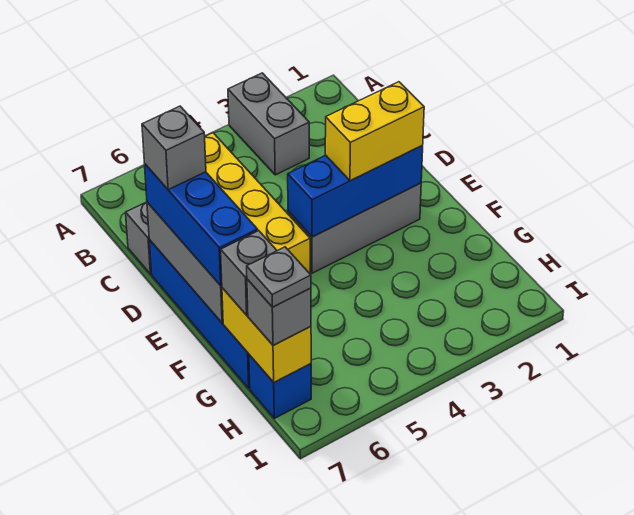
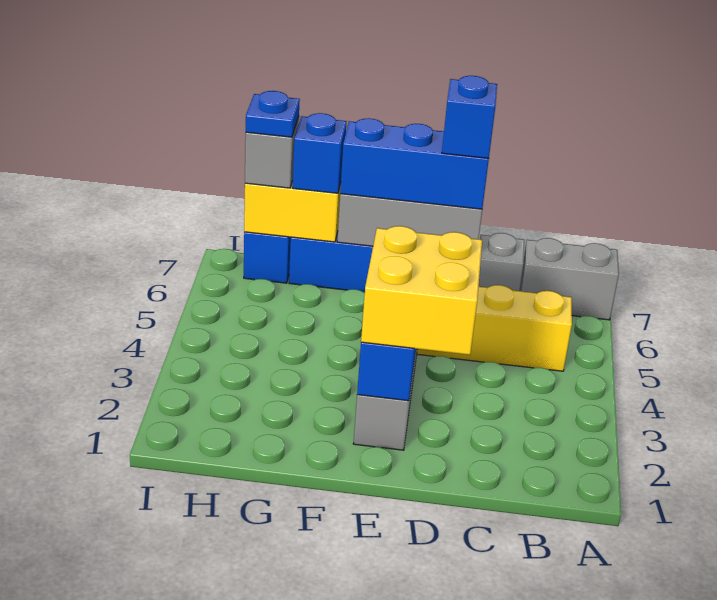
grey 1x2 brick [228,73,309,175] -> grey 1x2 brick moved to [520,238,619,320]
grey 1x1 brick [142,106,206,190] -> blue 1x1 brick [442,76,497,158]
yellow 1x2 brick [325,82,424,181] -> yellow 2x2 brick [361,226,482,355]
grey 1x1 brick [221,231,277,315] -> blue 1x1 brick [293,113,347,193]
grey 1x1 plate [247,247,311,307] -> blue 1x1 plate [246,91,300,137]

